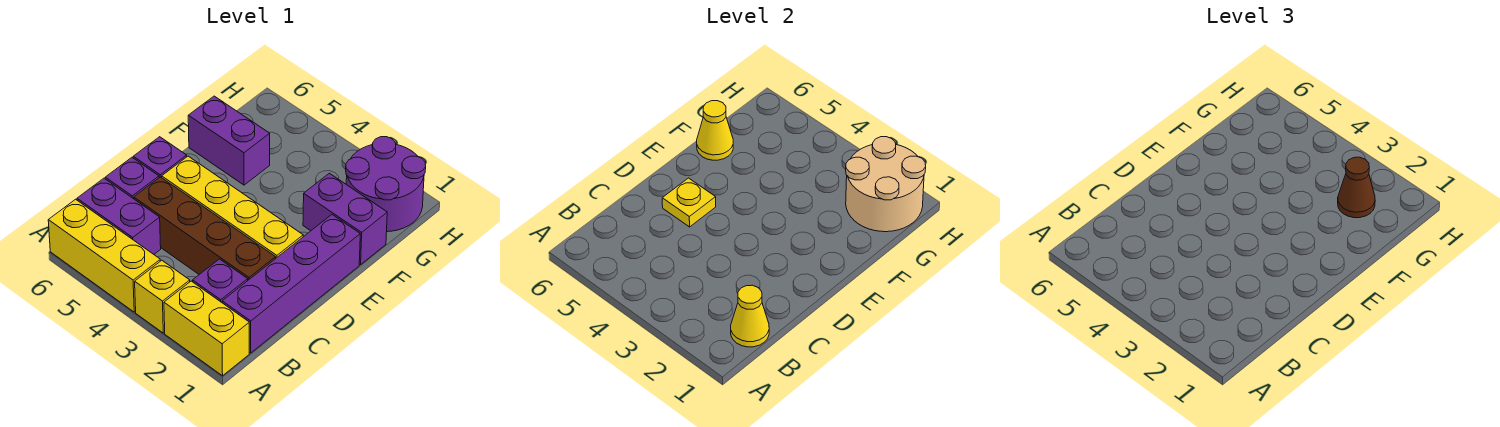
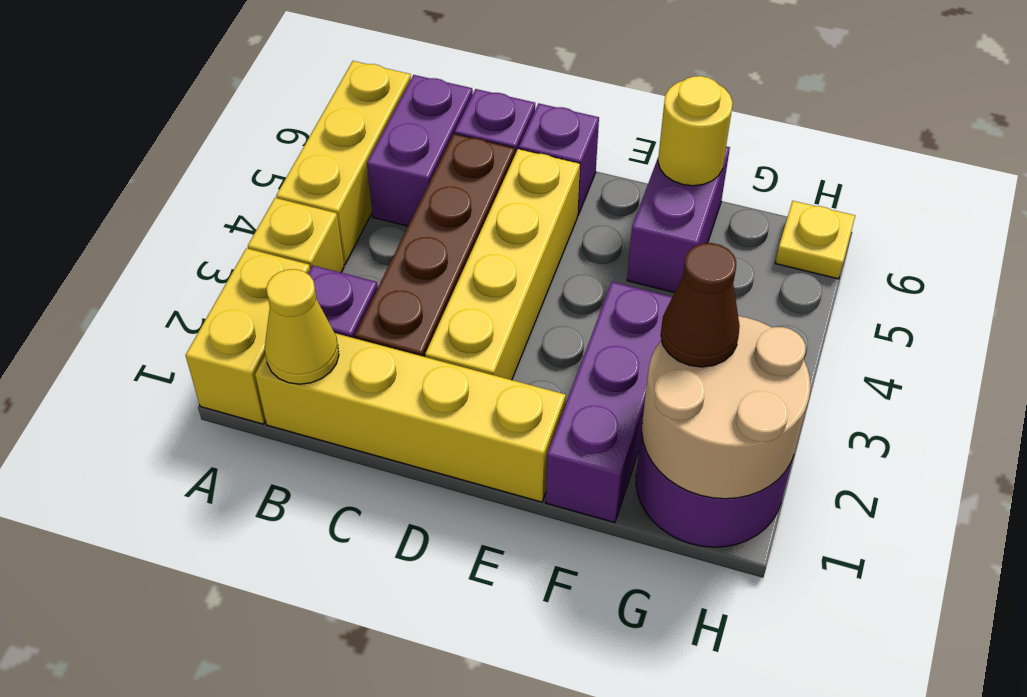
purple 1x4 brick [222,215,360,353] -> yellow 1x4 brick [255,333,566,502]
yellow 1x1 plate [662,178,716,227] -> yellow 1x1 plate moved to [776,201,855,279]
purple 1x2 brick [303,173,387,265] -> purple 1x3 brick [546,282,672,523]
yellow 1x1 cone [697,101,733,160] -> yellow 1x1 round brick [658,76,733,186]

